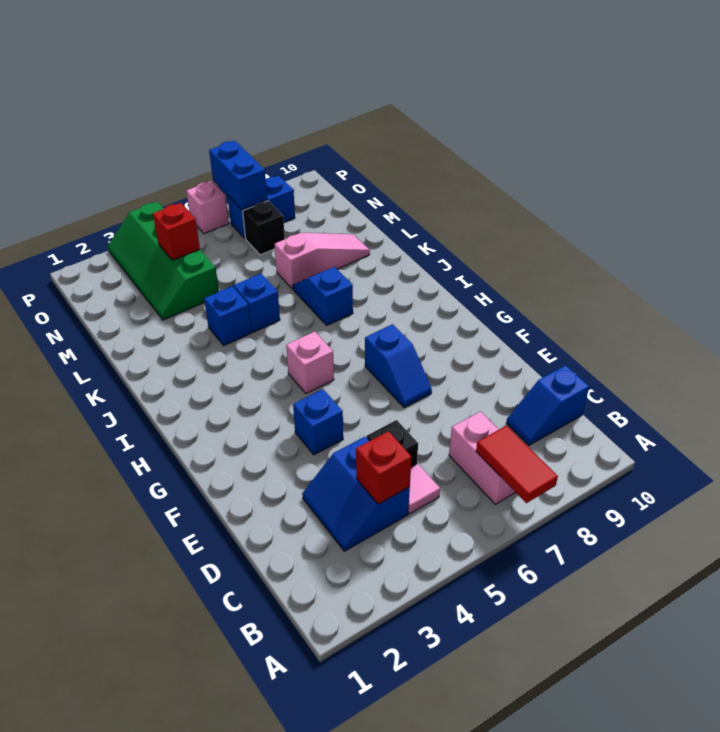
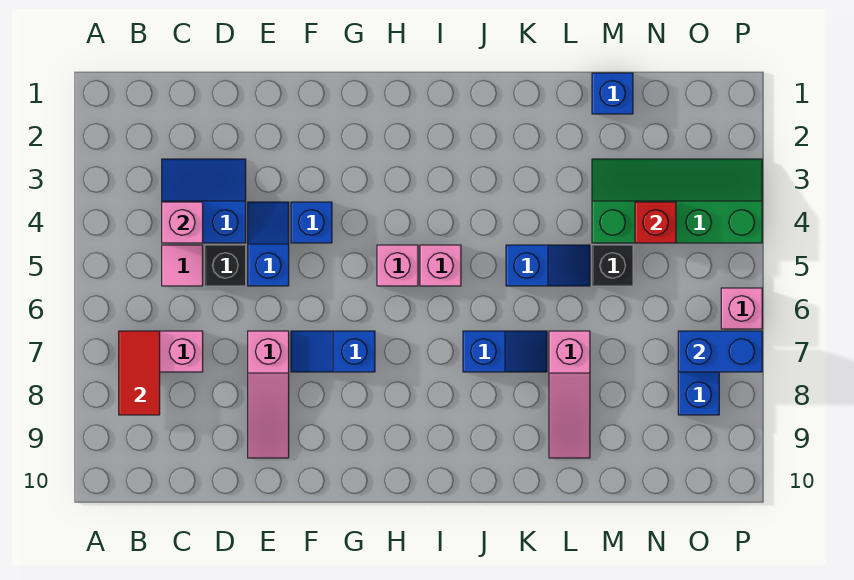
red 1x2 tile [476,426,558,503] -> red 1x2 tile turned to [119,331,160,415]
red 1x1 brick [356,431,412,504] -> pink 1x1 brick [162,202,203,243]
blue 1x2 slope [506,365,589,445] -> blue 1x2 slope moved to [248,202,289,286]
none -> pink 1x3 slope [248,331,289,458]
none -> pink 1x1 brick [420,245,461,286]
blue 1x1 brick [204,286,251,345] -> blue 1x1 brick moved to [592,73,633,114]
black 1x1 brick [243,201,285,255] -> black 1x1 brick moved to [592,245,633,286]

